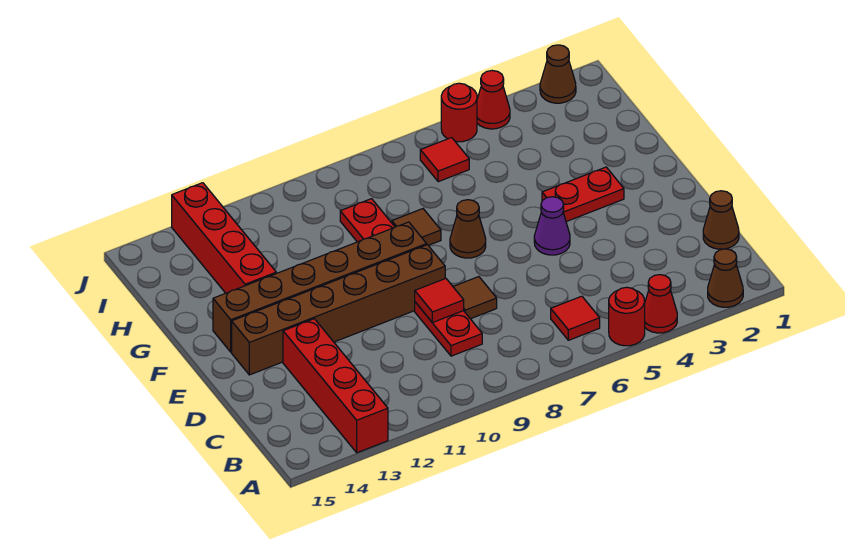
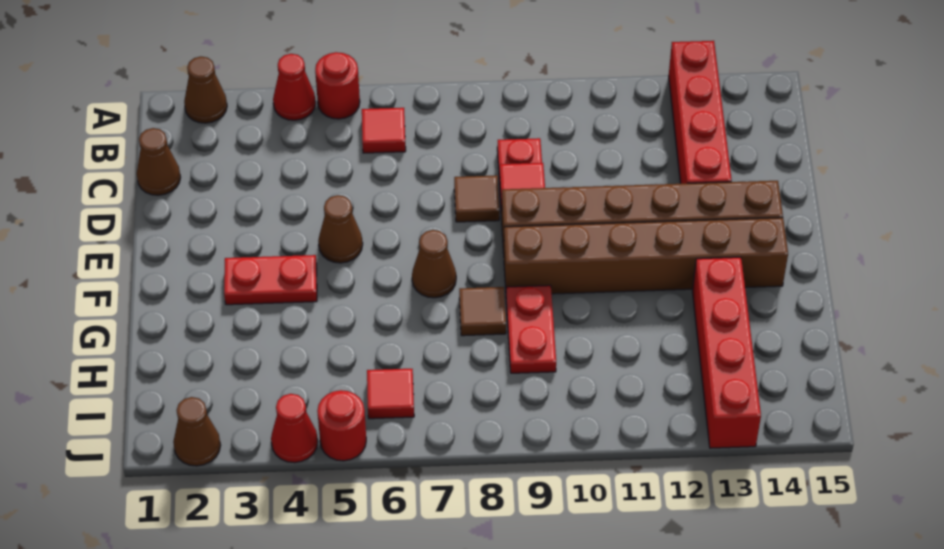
purple 1x1 cone [534,197,570,255] -> brown 1x1 cone [318,195,363,263]

